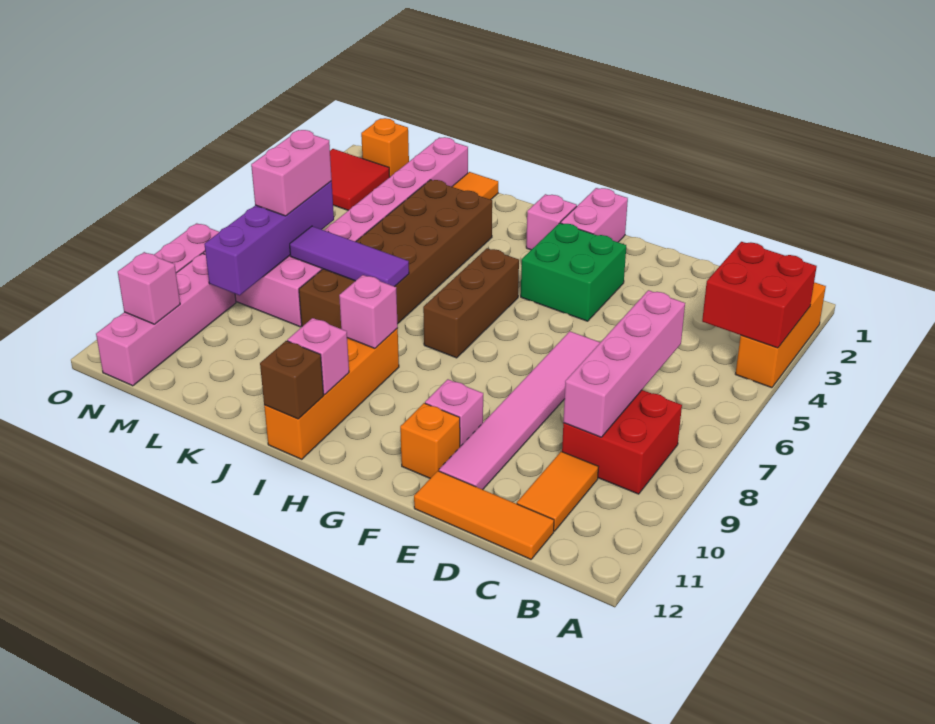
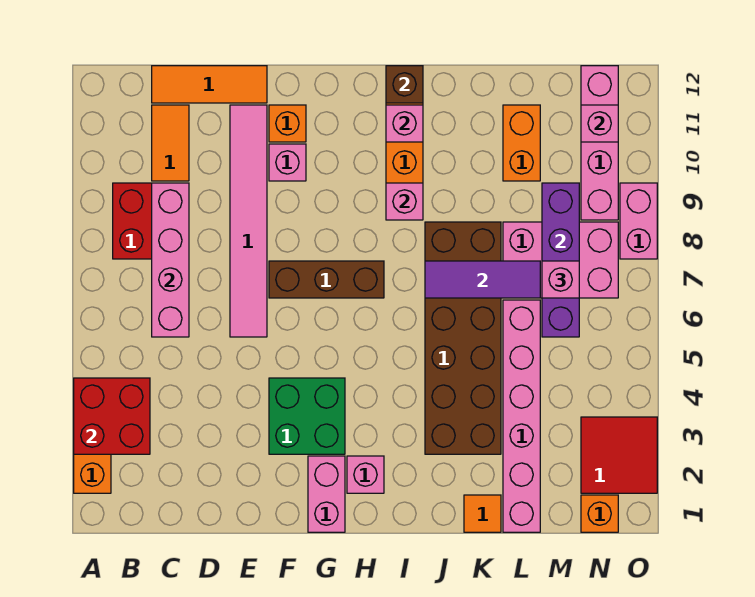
brown 1x3 brick [423,248,519,358] -> brown 1x3 brick turned to [269,261,384,298]
none -> orange 1x2 brick [503,105,540,181]
pink 1x2 brick [251,130,332,216] -> pink 1x1 brick [542,261,579,298]

